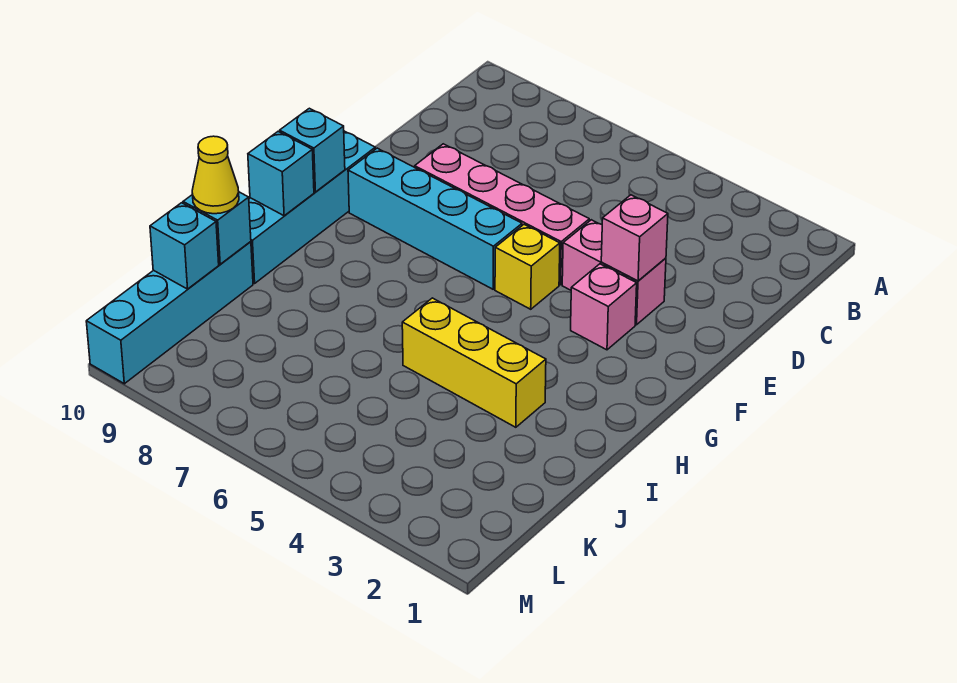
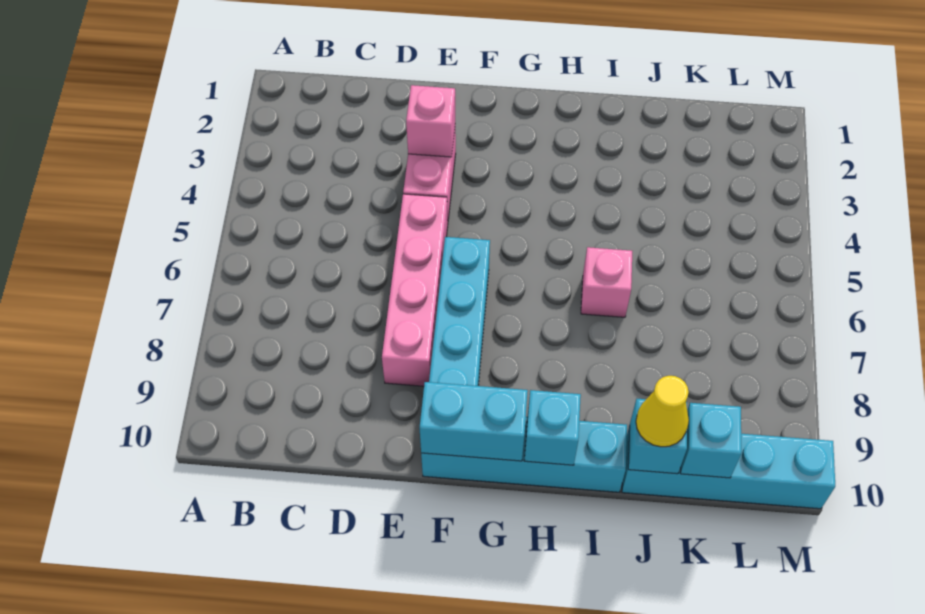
pink 1x1 brick [571,264,637,350] -> pink 1x1 brick moved to [581,247,632,317]
yellow 1x1 brick [495,225,560,309] -> none
cyan 1x1 brick [280,108,345,192] -> cyan 1x2 brick [420,382,528,461]
yellow 1x3 brick [402,298,546,427] -> none

